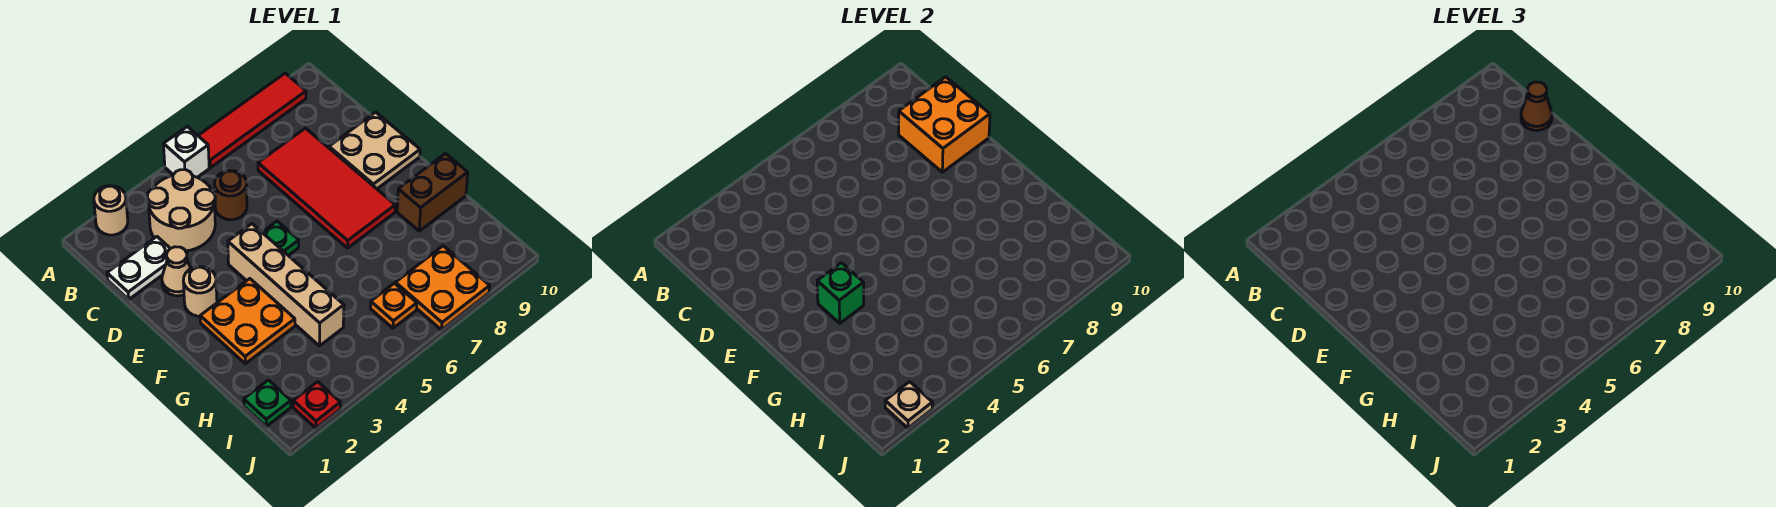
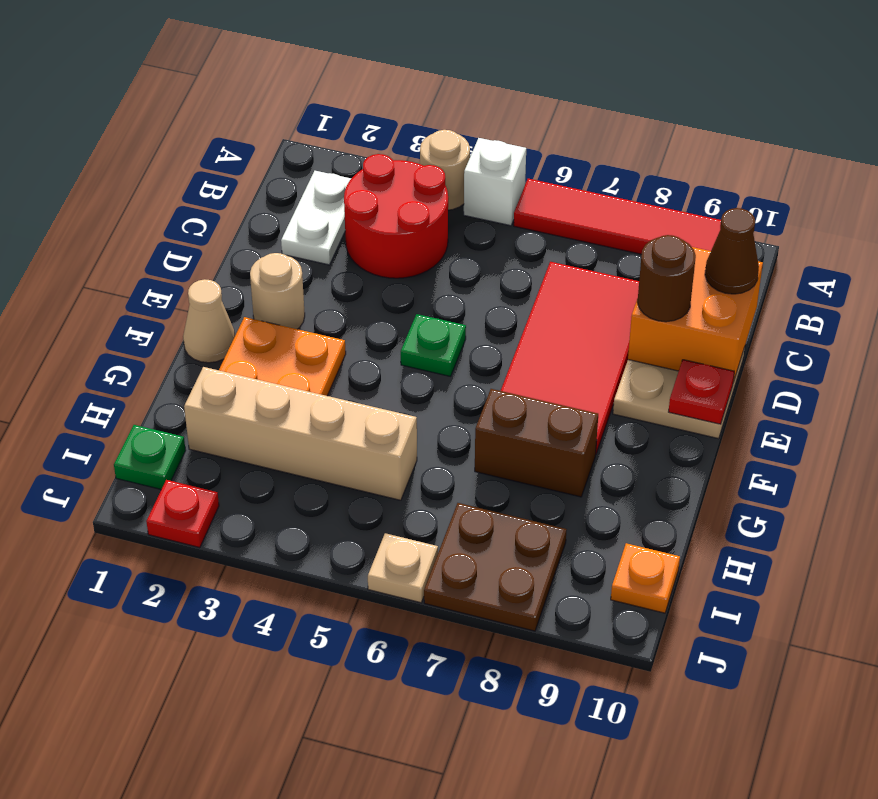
tan 1x1 round brick [94,186,128,235] -> tan 1x1 round brick moved to [420,130,470,210]
tan 2x2 round brick [147,170,215,251] -> red 2x2 round brick [344,154,448,278]
white 1x2 plate [107,237,170,299] -> white 1x2 plate turned to [281,171,351,265]
brown 1x1 round brick [215,171,247,220] -> brown 1x1 round brick moved to [638,235,696,322]
tan 1x1 cone [162,247,191,296] -> tan 1x1 cone moved to [183,279,235,363]
tan 1x4 brick [228,224,344,346] -> tan 1x4 brick turned to [184,367,417,500]
none -> red 1x1 plate [669,360,734,424]
green 1x1 brick [817,263,864,323] -> none
brown 1x2 brick [397,154,468,231] -> brown 1x2 brick moved to [475,389,598,497]
orange 1x1 plate [371,283,417,328] -> orange 1x1 plate moved to [611,543,680,613]
orange 2x2 plate [395,246,490,330] -> brown 2x2 plate [424,503,567,631]
tan 1x1 plate [885,382,932,428] -> tan 1x1 plate moved to [368,533,438,603]

